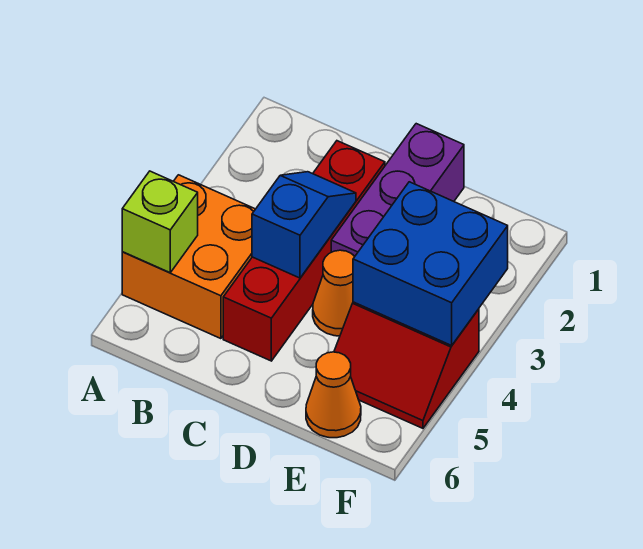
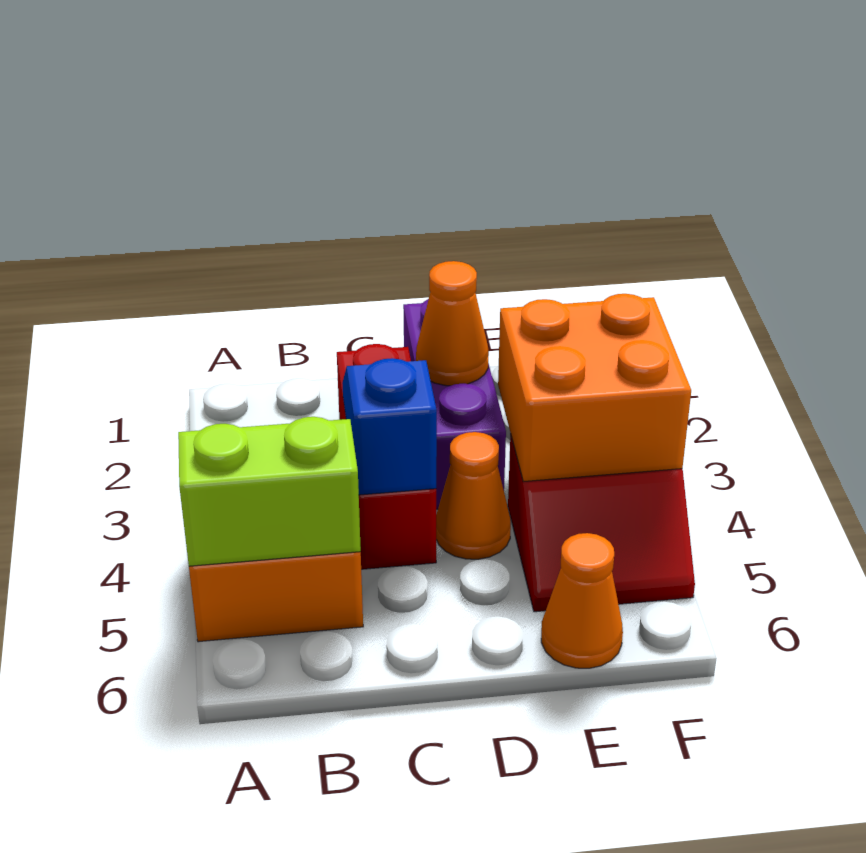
lime 1x1 brick [122,171,198,273] -> lime 1x2 brick [178,417,361,566]
red 1x4 brick [223,141,385,361] -> red 1x3 brick [337,344,436,569]
none -> orange 1x1 cone [416,261,489,386]
blue 2x2 brick [353,182,508,345] -> orange 2x2 brick [498,294,691,482]

